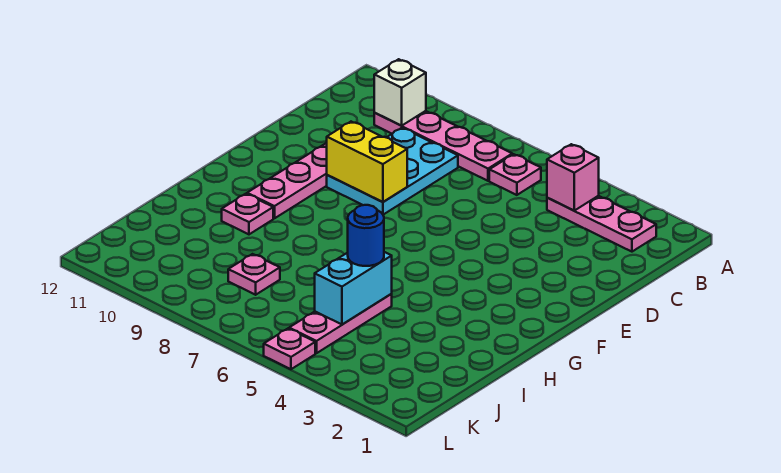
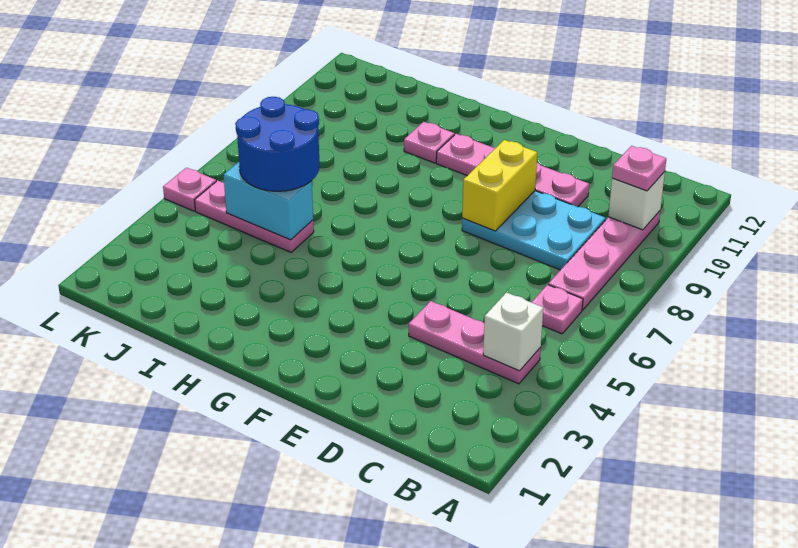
pink 1x3 plate [547,196,656,252] -> pink 1x3 plate turned to [409,301,541,384]
pink 1x1 brick [547,144,599,211] -> white 1x1 brick [483,292,543,371]
blue 1x1 round brick [348,205,384,266] -> blue 2x2 round brick [235,97,320,191]
pink 1x1 plate [228,254,280,295] -> pink 1x1 plate moved to [612,146,666,191]

